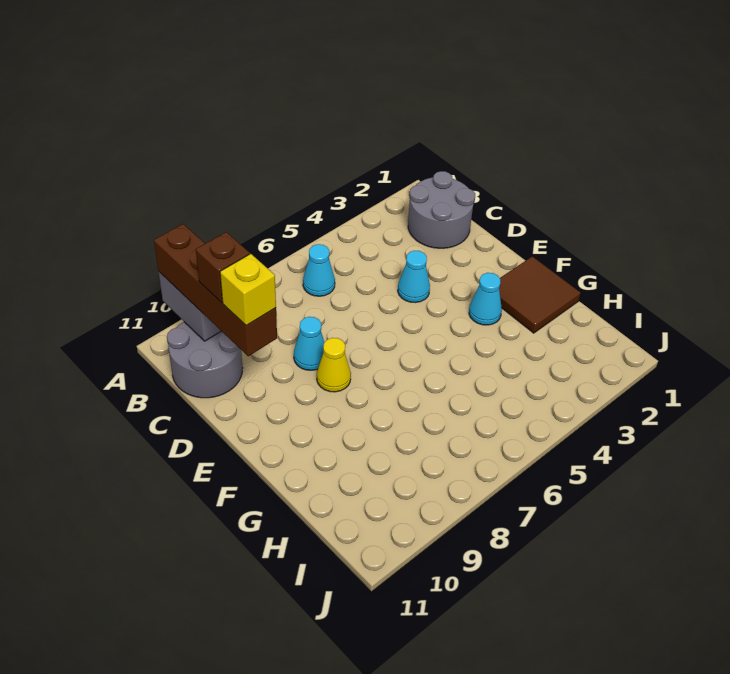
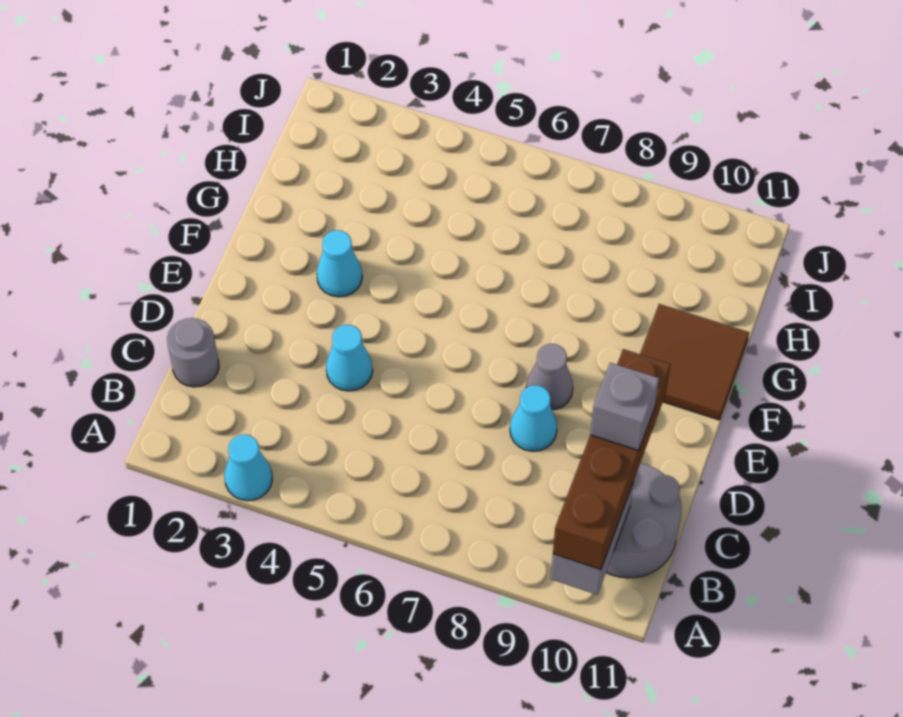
grey 2x2 round brick [408,171,475,248] -> grey 1x1 round brick [167,318,219,387]
cyan 1x1 cone [303,244,335,296] -> cyan 1x1 cone moved to [224,434,272,501]
brown 1x1 brick [196,232,250,303] -> grey 1x1 brick [590,363,659,451]
yellow 1x1 brick [220,254,276,326] -> none
yellow 1x1 cone [317,338,351,392] -> grey 1x1 cone [526,344,573,410]
brown 2x2 tile [499,256,581,333] -> brown 2x2 tile moved to [640,304,749,420]

